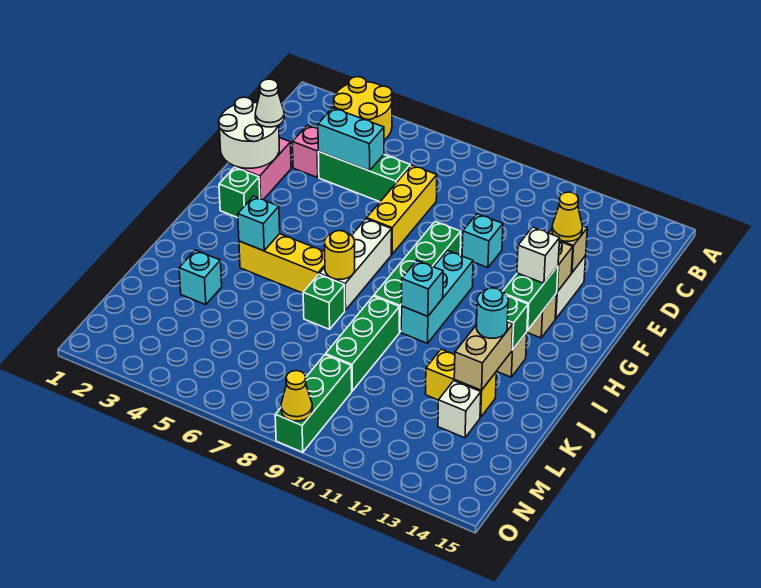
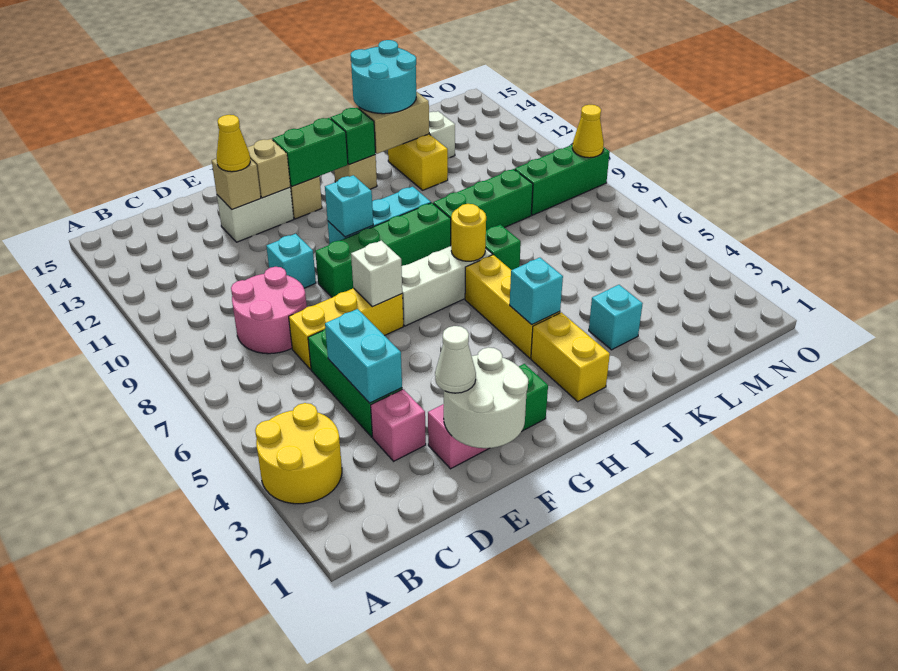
none -> pink 2x2 round brick [231,267,307,354]
white 1x1 brick [517,227,560,283] -> white 1x1 brick moved to [351,240,402,307]
none -> yellow 1x2 brick [531,312,610,402]
cyan 1x1 brick [402,261,443,316] -> cyan 1x1 brick moved to [325,175,373,237]
cyan 1x1 round brick [476,288,508,338] -> cyan 2x2 round brick [350,40,416,114]

